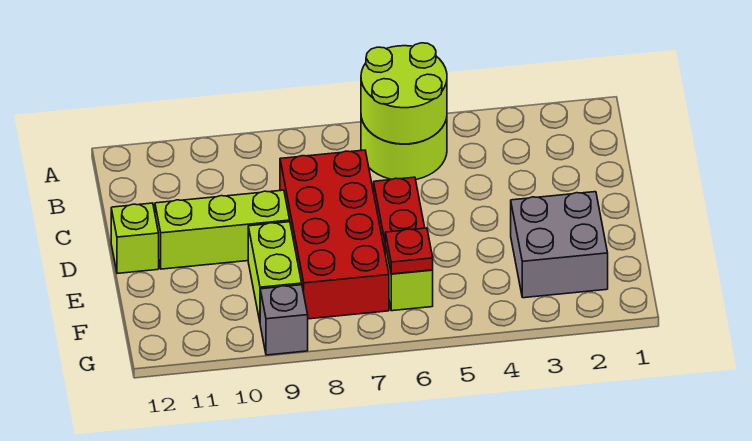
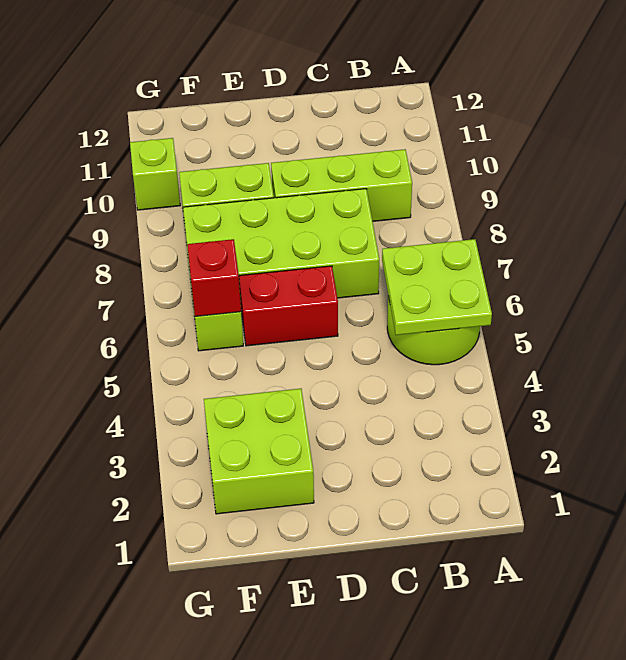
lime 2x2 round brick [361,43,447,144] -> lime 2x2 plate [382,239,492,335]
red 2x4 brick [280,150,389,319] -> lime 2x4 brick [183,189,379,302]
lime 1x3 brick [155,190,290,269] -> lime 1x3 brick turned to [271,149,412,221]
lime 1x1 brick [111,203,159,273] -> lime 1x1 brick moved to [130,138,180,210]
grey 2x2 brick [511,192,608,298] -> lime 2x2 brick [204,389,314,514]
red 1x1 plate [385,228,433,274] -> red 1x1 brick [187,239,241,317]
grey 1x1 brick [260,285,308,355] -> none

